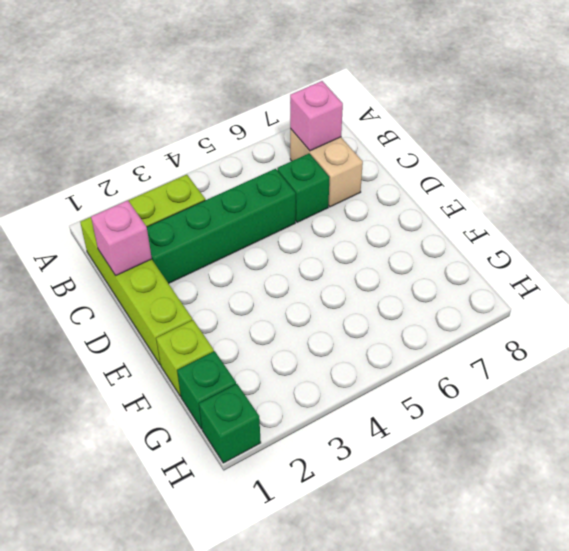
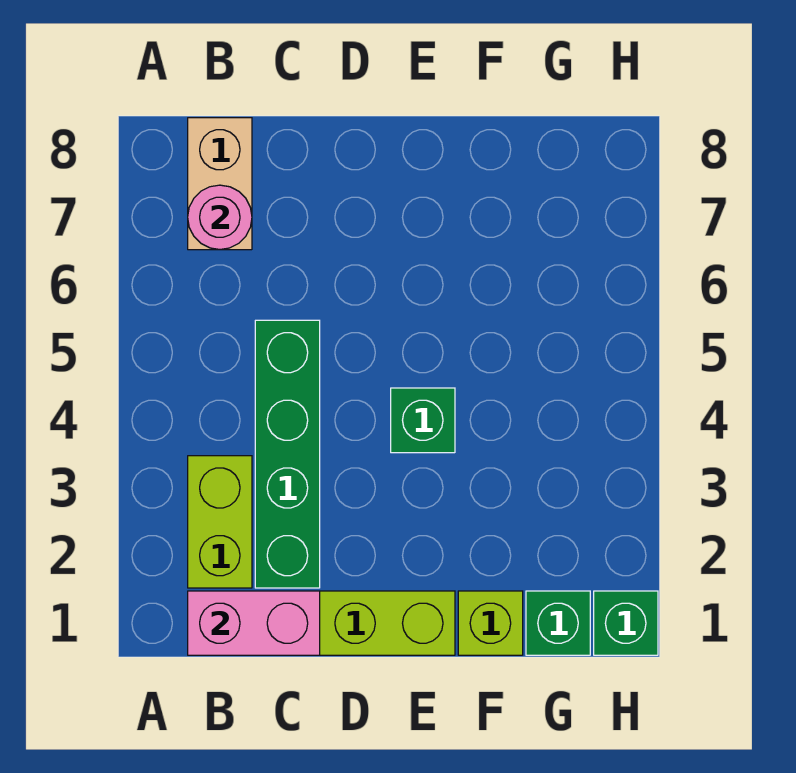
tan 1x2 brick [290,129,363,207] -> tan 1x2 brick turned to [188,118,252,250]
pink 1x1 brick [290,81,343,151] -> pink 1x1 round brick [188,185,252,250]
pink 1x1 brick [91,200,152,275] -> pink 1x2 brick [188,591,320,655]
green 1x1 brick [277,154,330,222] -> green 1x1 brick moved to [391,388,455,453]

